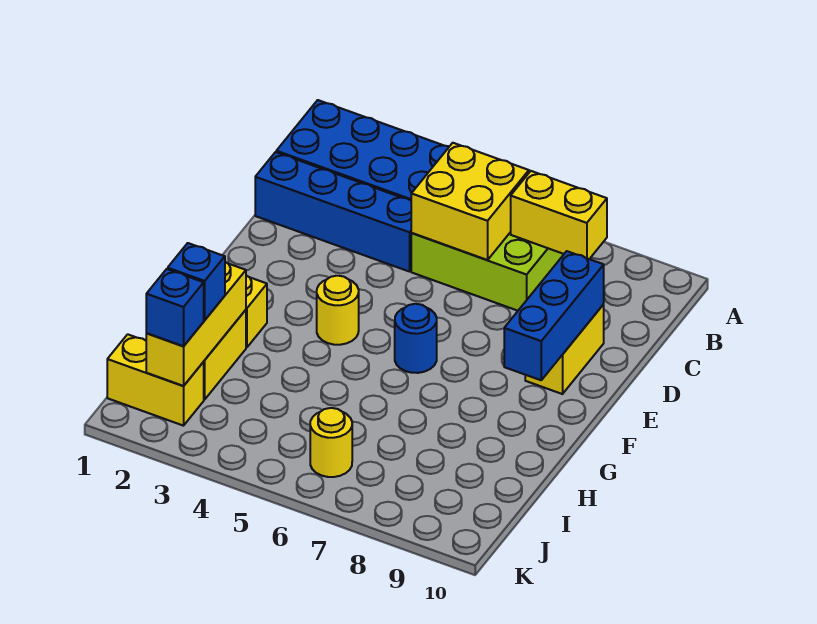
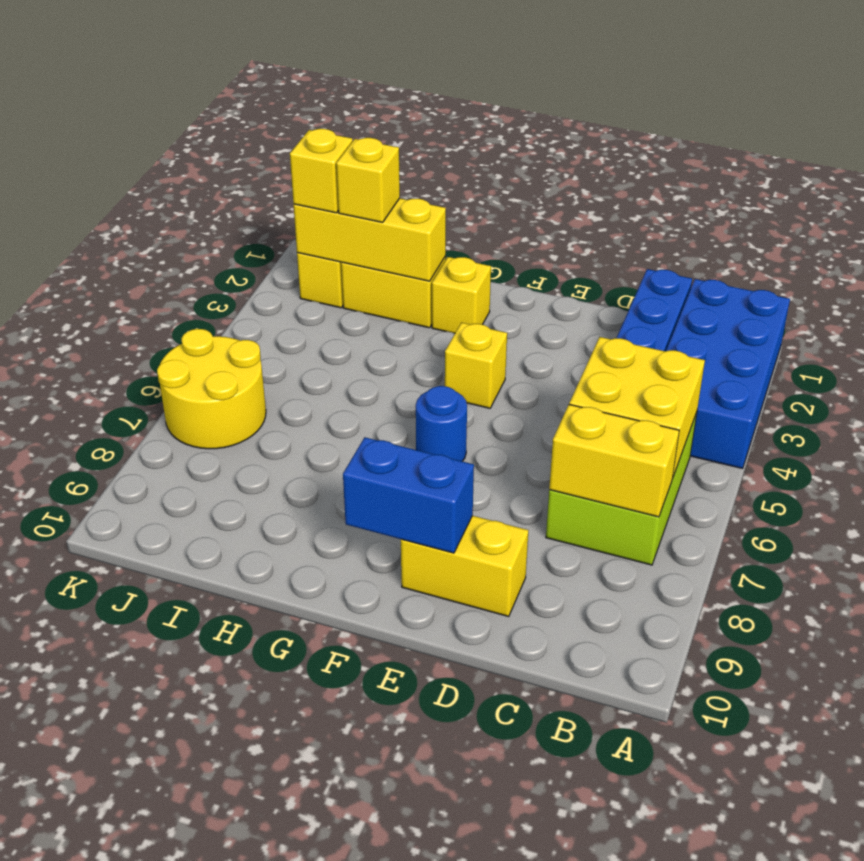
yellow 1x2 brick [511,171,607,259] -> yellow 1x2 brick turned to [549,405,679,517]
blue 1x3 brick [504,251,604,380] -> blue 1x2 brick [343,437,474,553]
yellow 1x1 round brick [317,276,359,345] -> yellow 1x1 brick [445,323,507,408]
blue 1x1 brick [168,243,225,320] -> yellow 1x1 brick [336,138,400,222]
blue 1x1 brick [146,269,204,346] -> yellow 1x1 brick [290,129,353,213]
yellow 1x1 round brick [310,408,352,477] -> yellow 2x2 round brick [157,329,266,449]

